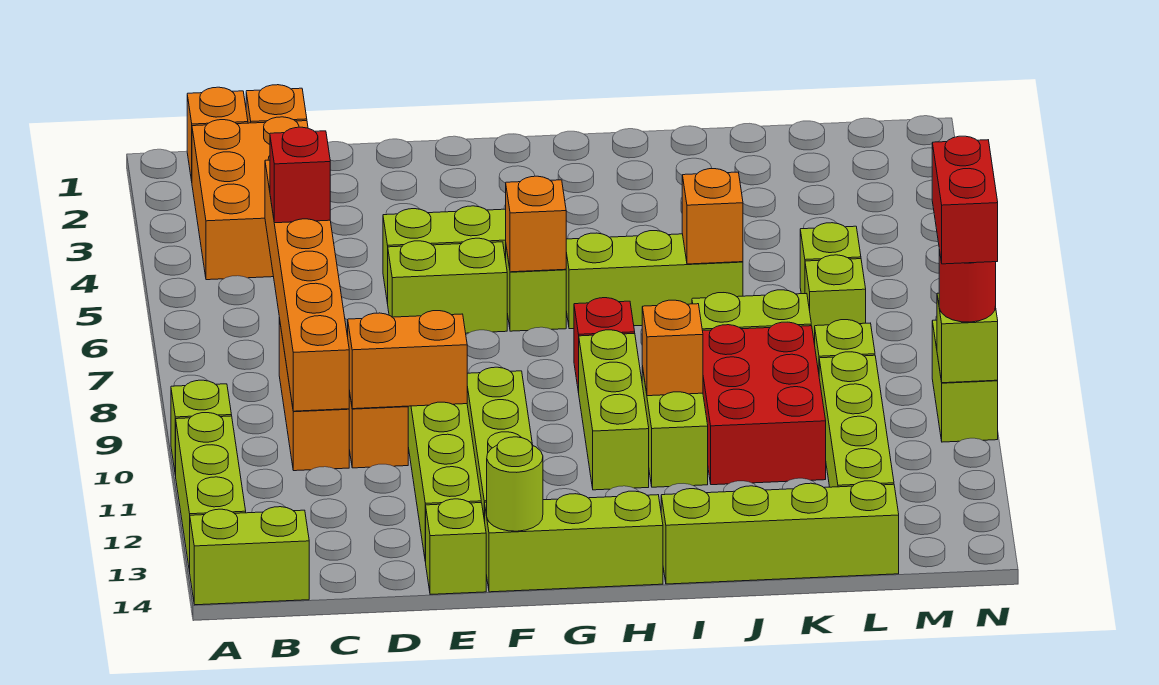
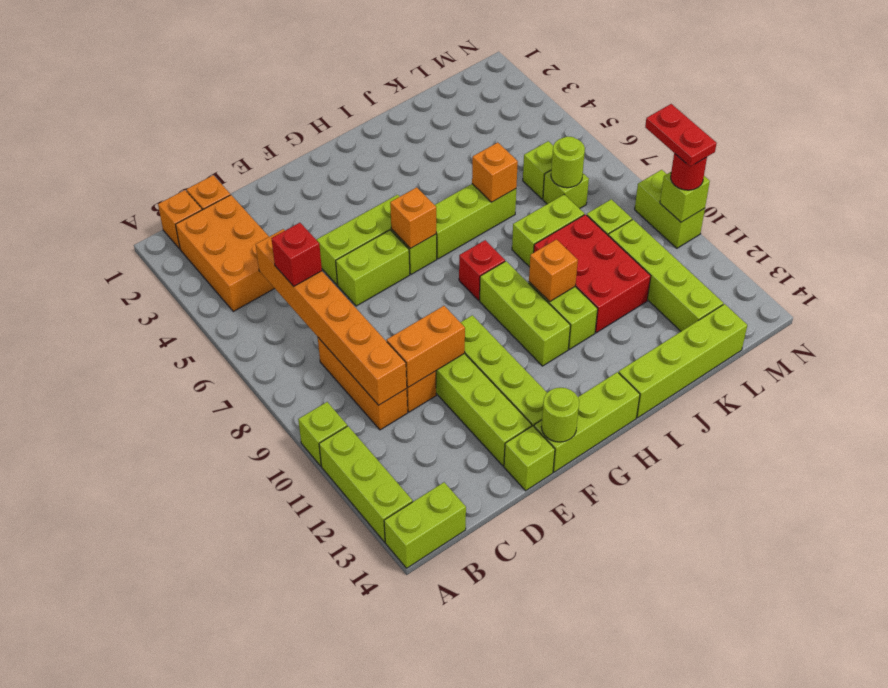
none -> lime 1x1 round brick [551,137,585,188]
red 1x2 brick [932,136,998,264] -> red 1x2 plate [645,104,717,166]

